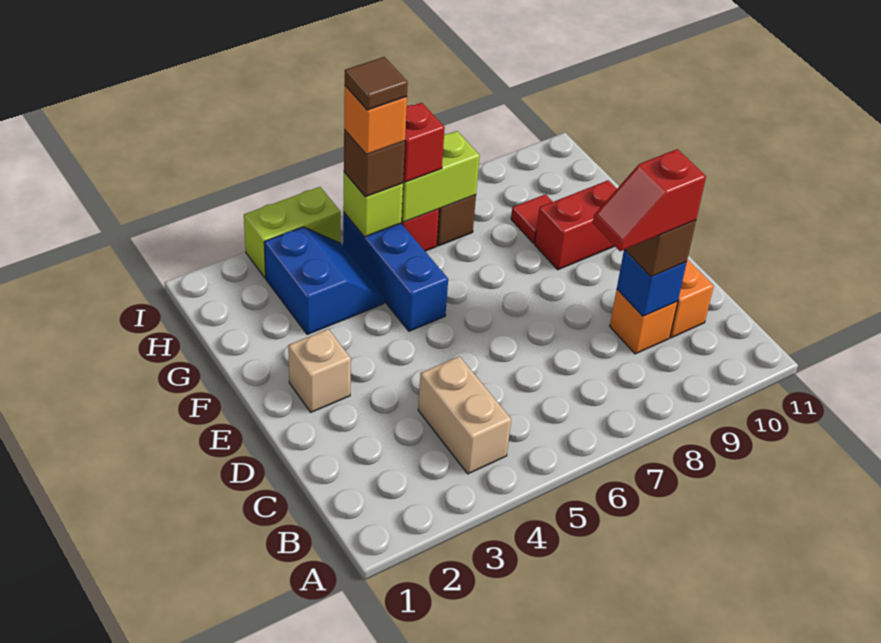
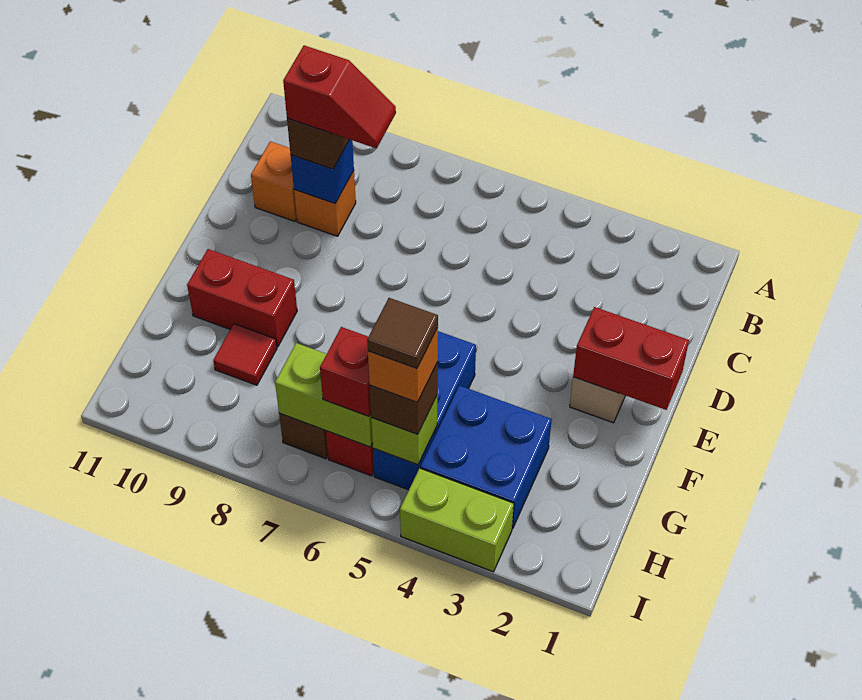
tan 1x2 brick [418,356,511,474] -> none
none -> red 1x2 brick [573,307,689,410]
blue 2x2 slope [264,227,384,335] -> blue 2x2 brick [420,385,552,529]

